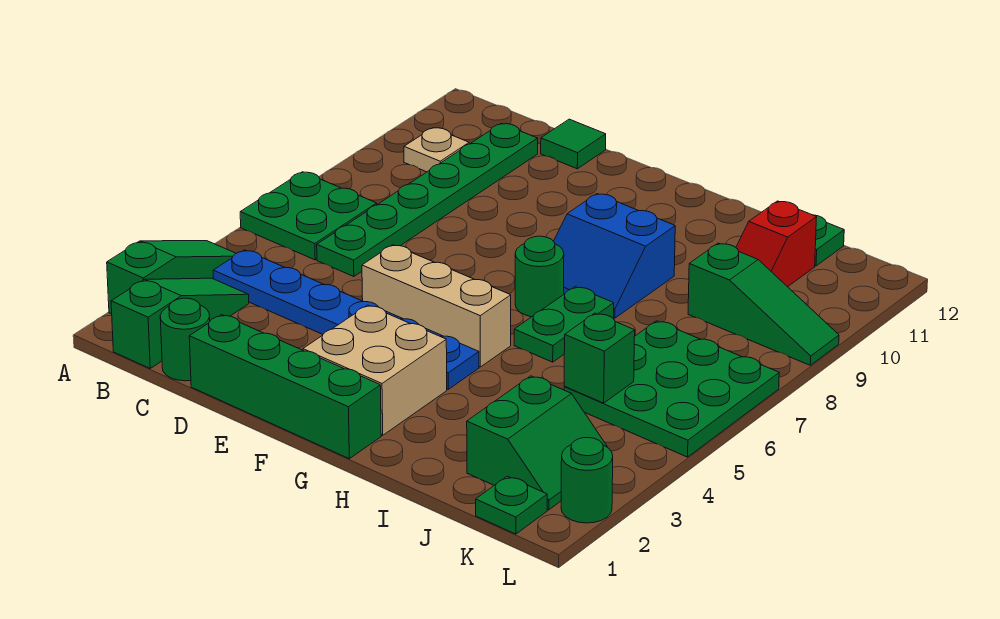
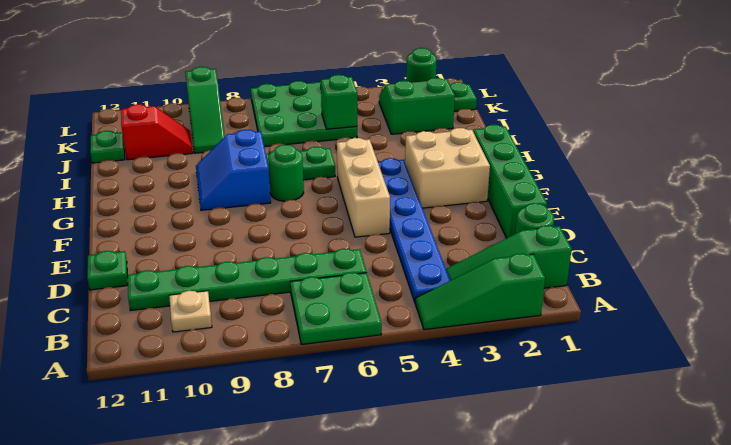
green 1x1 tile [541,119,606,169] -> green 1x1 plate [87,251,128,290]
blue 2x2 slope [554,194,675,318] -> blue 2x2 slope turned to [196,130,271,210]
green 1x3 slope [688,243,839,365] -> green 1x3 slope turned to [185,67,225,153]

